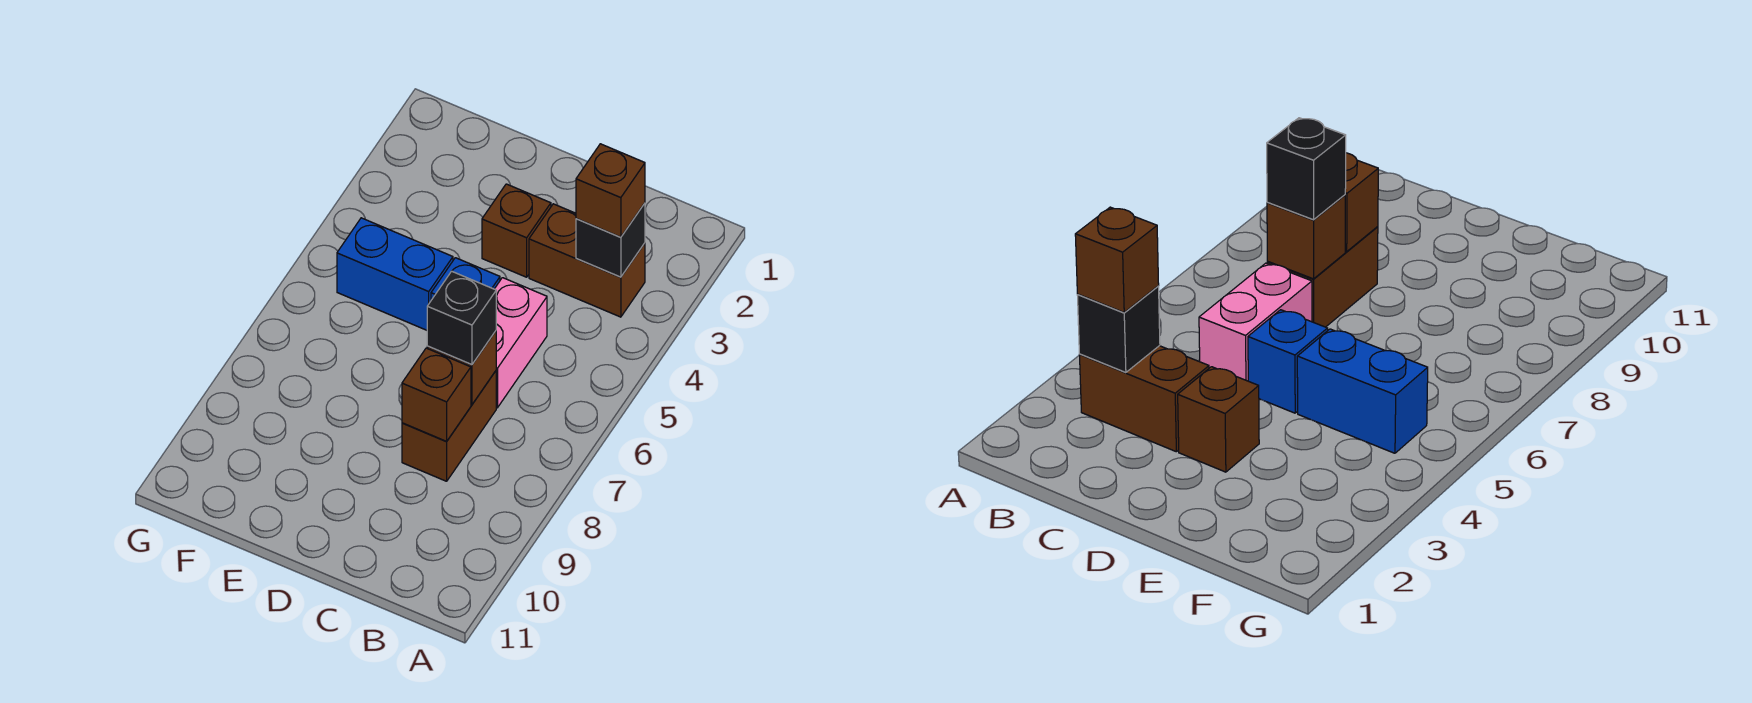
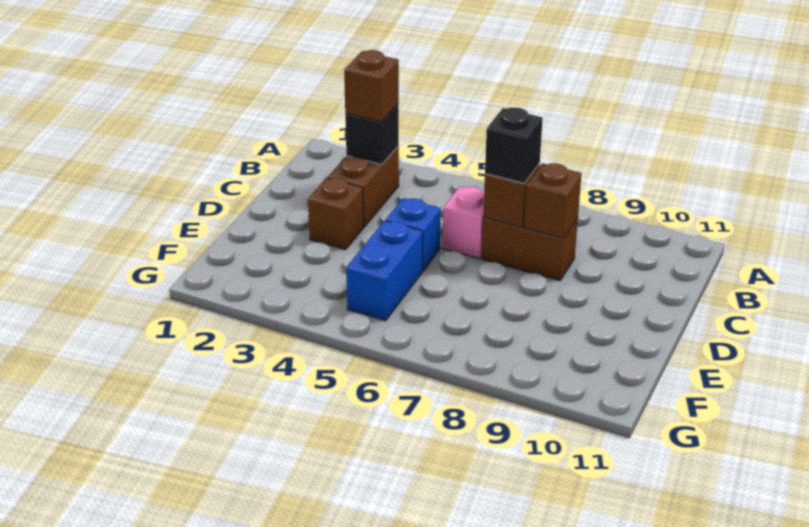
pink 1x2 brick [495,278,547,408] -> pink 1x1 brick [443,187,484,259]

